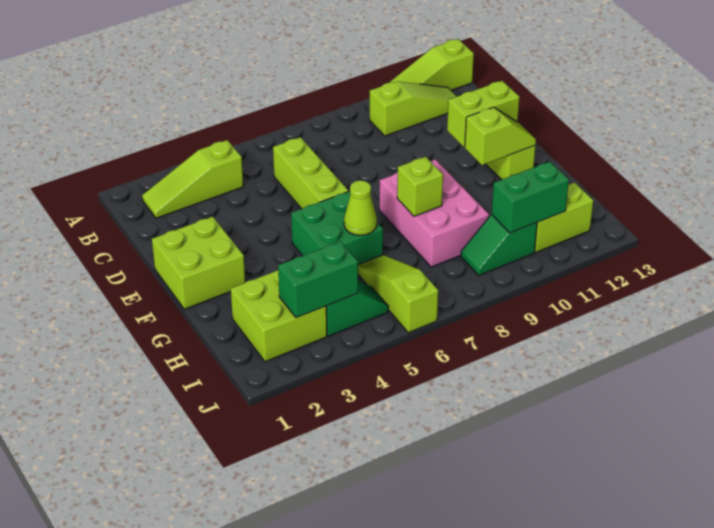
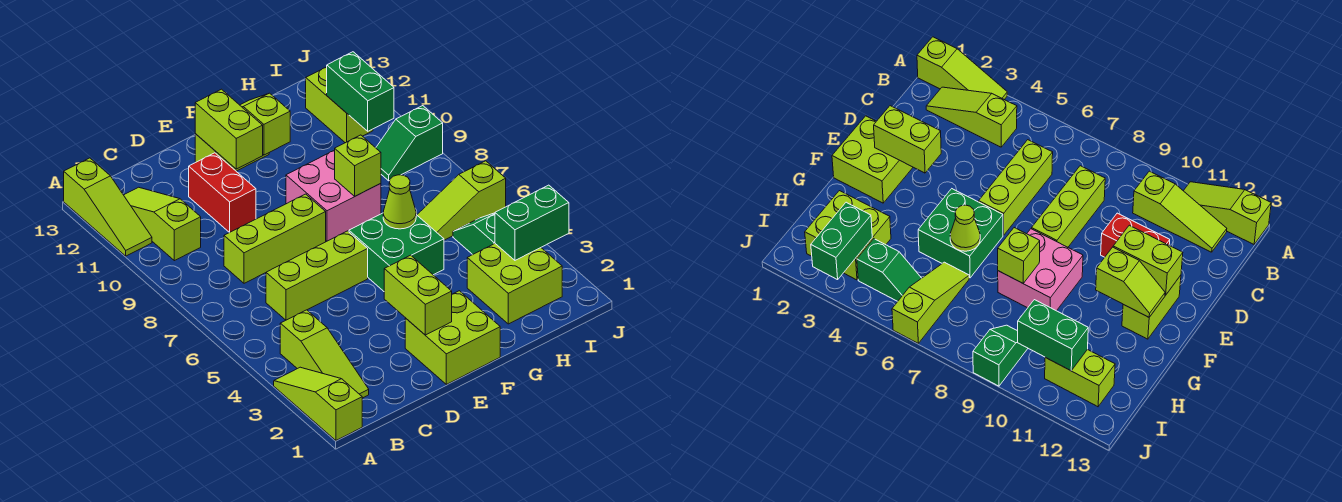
none -> lime 1x3 slope [274,367,362,440]
none -> lime 1x3 brick [224,194,326,283]
none -> red 1x2 brick [189,153,256,232]
none -> lime 1x2 brick [384,255,452,335]
pink 2x3 brick [379,159,489,267] -> pink 2x2 brick [286,150,381,241]
green 1x2 brick [278,241,358,318] -> green 1x2 brick turned to [495,185,569,260]
green 1x2 slope [461,215,537,275] -> green 1x2 slope turned to [376,106,443,181]

